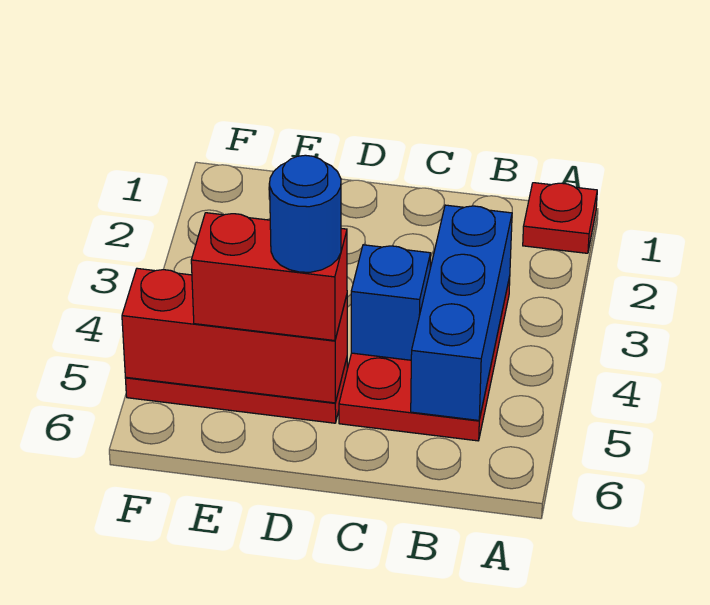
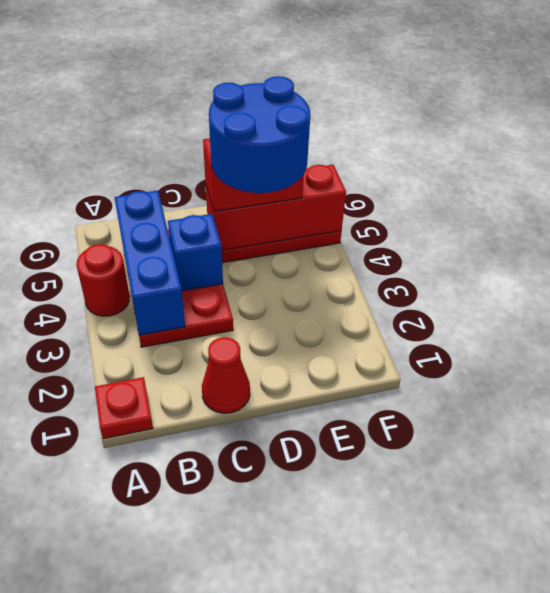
none -> red 1x1 round brick [76,244,130,316]
none -> red 1x1 cone [202,337,250,413]
blue 1x1 round brick [270,155,341,272] -> blue 2x2 round brick [209,76,310,193]

